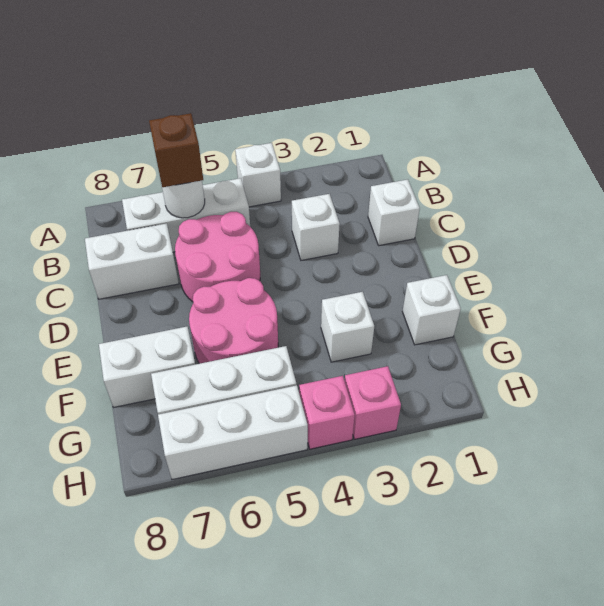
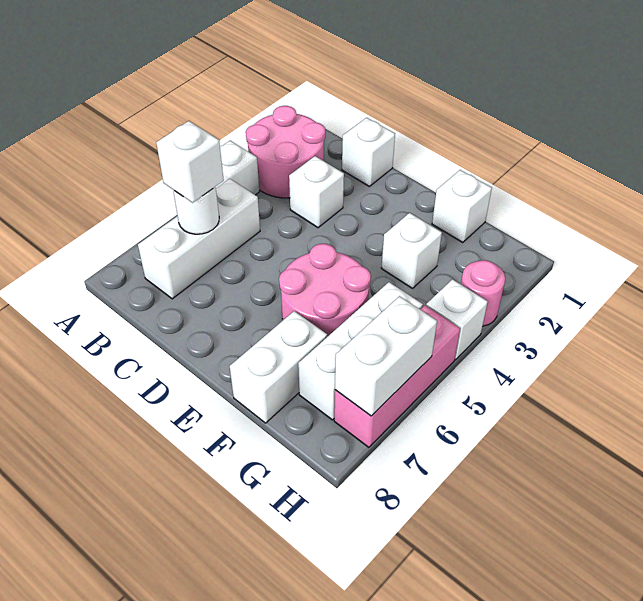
brown 1x1 brick [149,113,203,187] -> white 1x1 brick [156,121,224,203]
pink 2x2 round brick [175,212,260,302] -> pink 2x2 round brick moved to [246,106,325,198]
white 1x2 brick [85,223,179,299] -> white 1x2 brick moved to [335,296,437,416]
pink 1x1 brick [345,366,401,439] -> pink 1x1 round brick [461,260,505,326]
pink 1x1 brick [299,376,355,449] -> white 1x1 brick [426,279,488,360]
white 1x3 brick [158,385,308,480] -> pink 1x3 brick [334,305,460,447]

